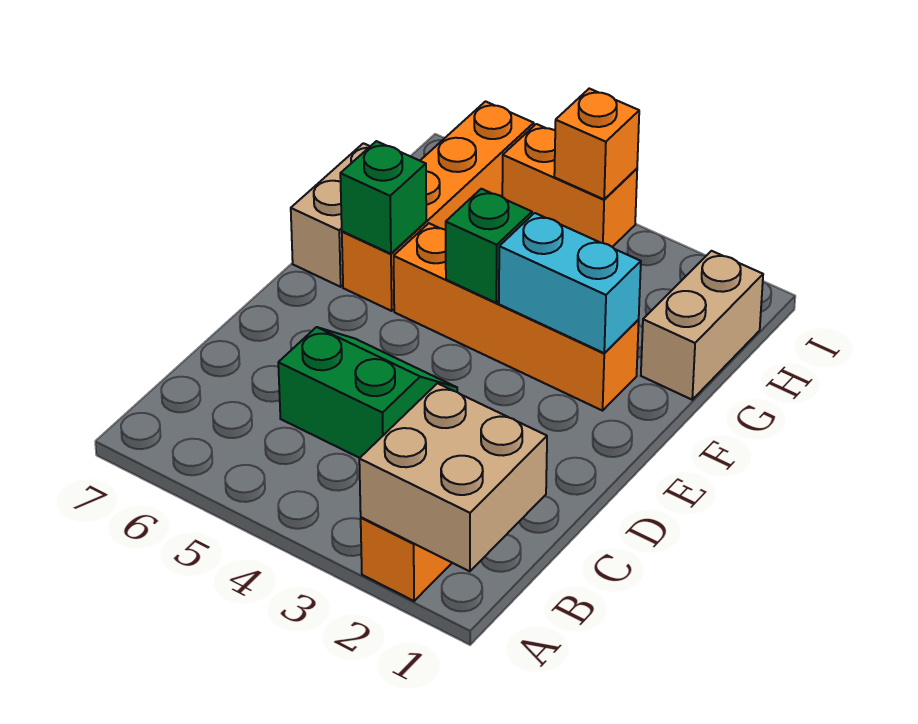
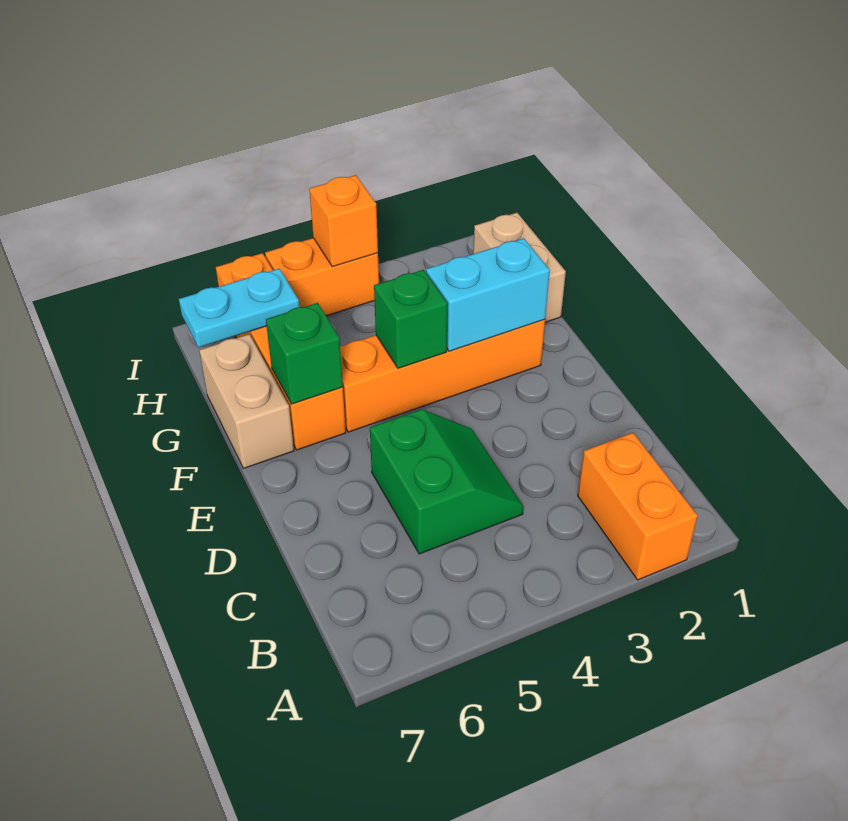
tan 2x2 brick [359,383,547,571] -> none
green 2x2 slope [278,327,457,458] -> green 2x2 slope turned to [370,409,523,554]
none -> cyan 1x2 plate [179,269,299,348]

